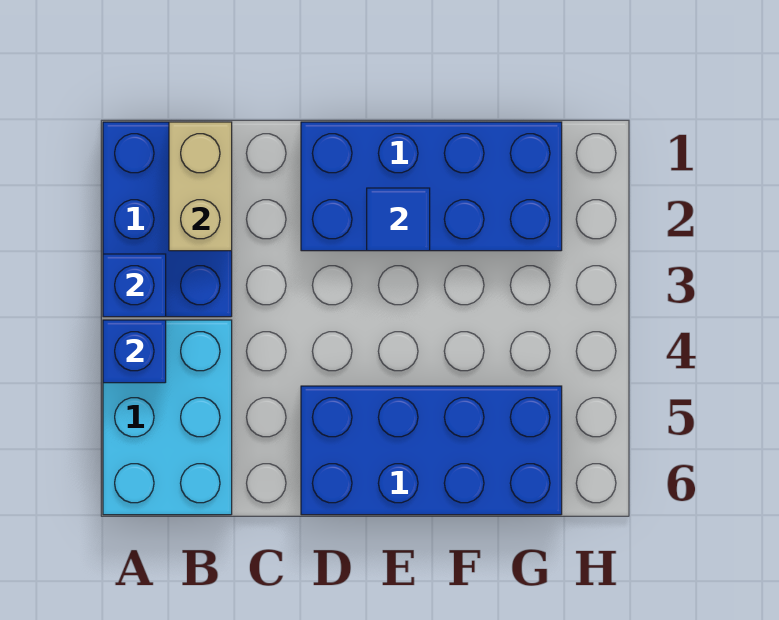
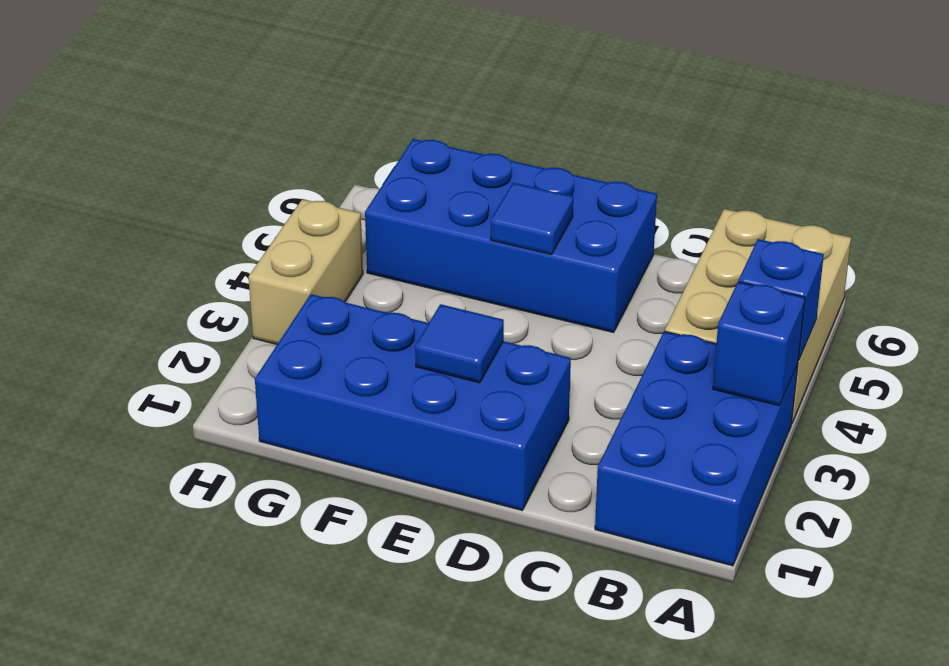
cyan 2x3 brick [103,320,232,515] -> tan 2x3 brick [665,209,851,424]
tan 1x2 brick [169,122,232,251] -> tan 1x2 brick moved to [249,199,363,344]
none -> blue 1x1 tile [491,183,573,255]

